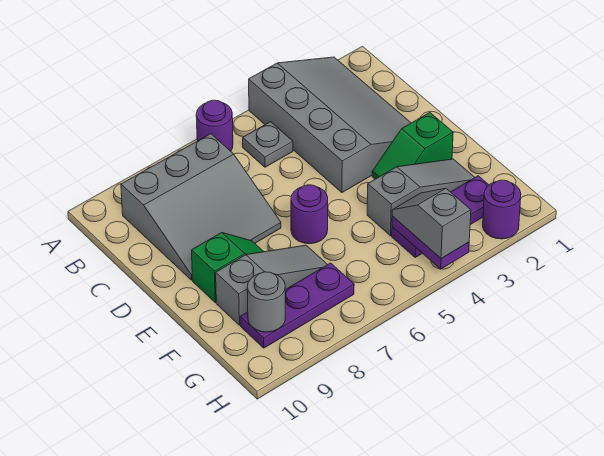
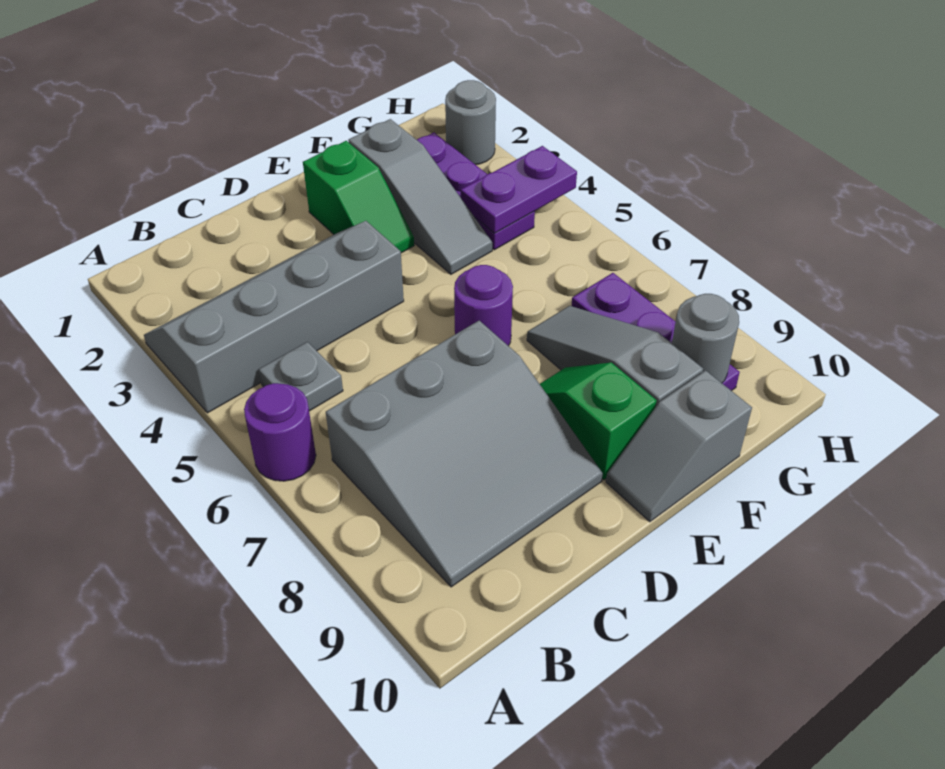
grey 3x4 slope [249,57,411,192] -> grey 2x4 slope [144,221,404,413]
grey 3x3 slope [121,134,281,280] -> grey 3x3 slope turned to [326,321,603,587]
grey 1x3 slope [367,159,475,236] -> grey 1x3 slope turned to [348,119,492,274]
grey 1x2 slope [392,188,471,259] -> grey 1x2 slope moved to [606,370,752,522]
purple 1x1 round brick [483,180,521,239] -> grey 1x1 round brick [445,80,496,165]

